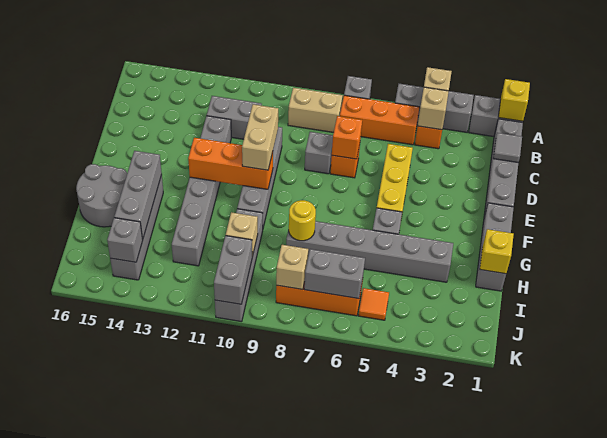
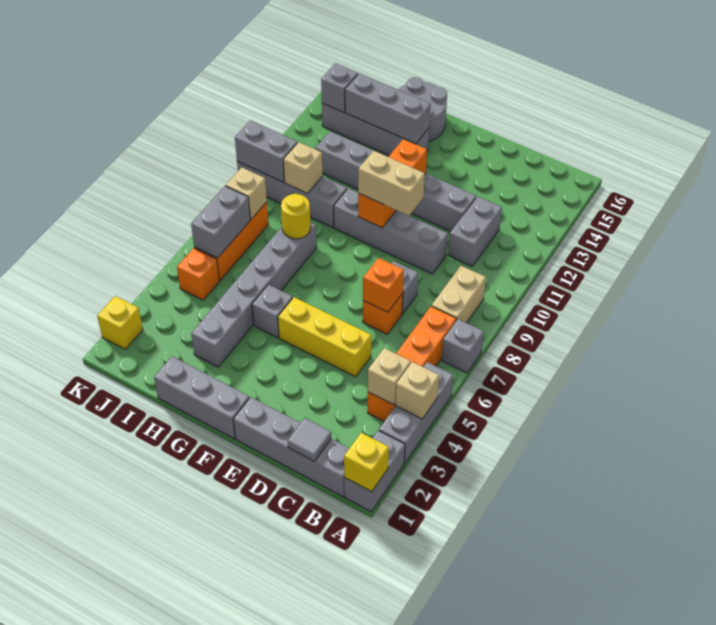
yellow 1x1 brick [480,229,514,274] -> yellow 1x1 brick moved to [97,296,143,349]
orange 1x1 tile [359,288,389,320] -> orange 1x1 brick [177,248,219,300]

